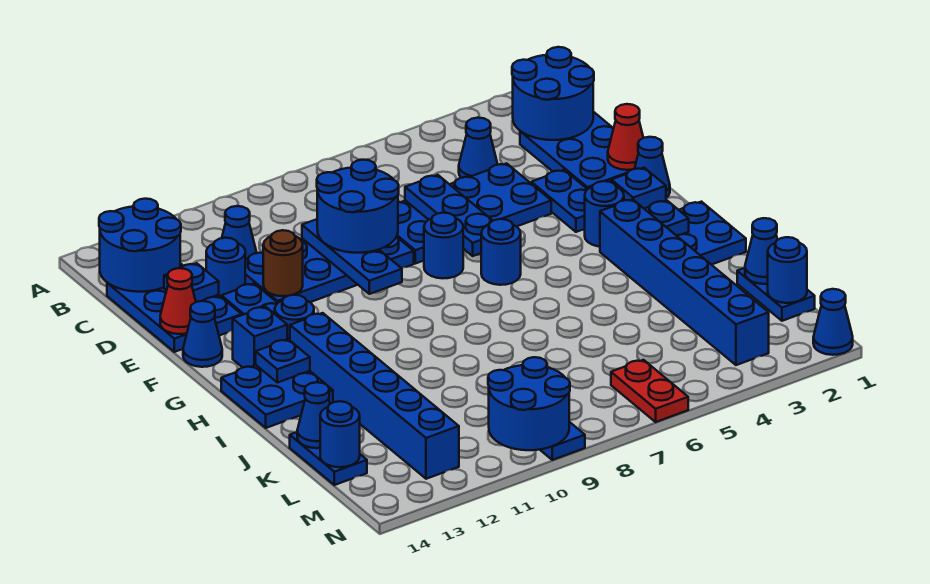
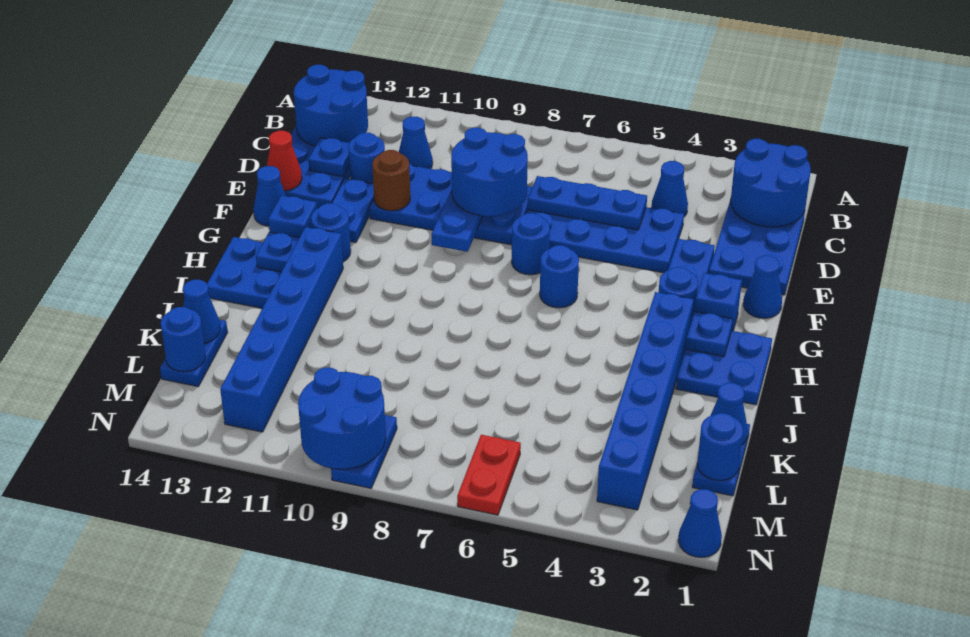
blue 1x3 plate [405,175,493,256] -> blue 1x3 plate turned to [528,176,647,230]
red 1x1 cone [608,104,643,170] -> none

